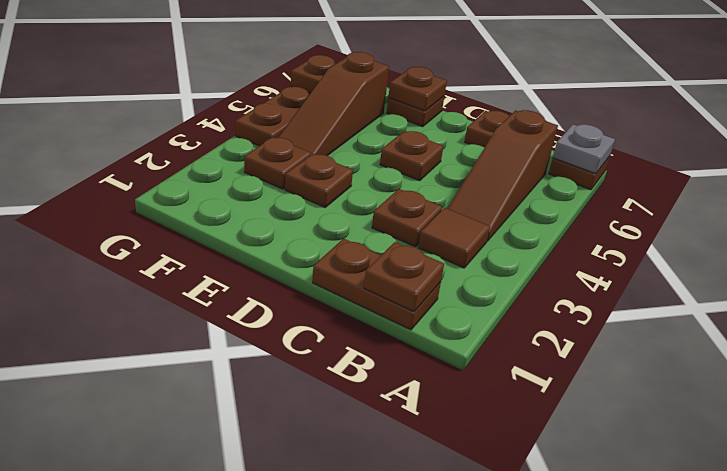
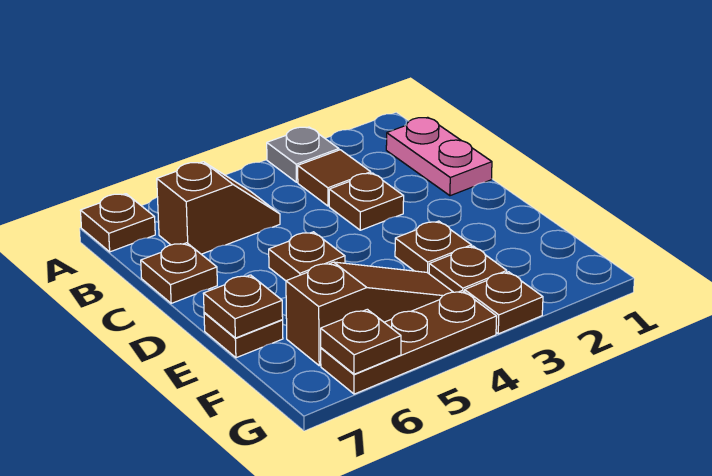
grey 1x1 plate [553,124,615,174] -> grey 1x1 plate moved to [267,127,339,182]
brown 1x2 plate [312,239,441,330] -> pink 1x2 plate [386,117,492,196]
brown 1x1 plate [364,242,444,312] -> brown 1x1 plate moved to [465,272,543,334]
brown 1x3 slope [448,110,558,241] -> brown 1x2 slope [157,162,280,254]

